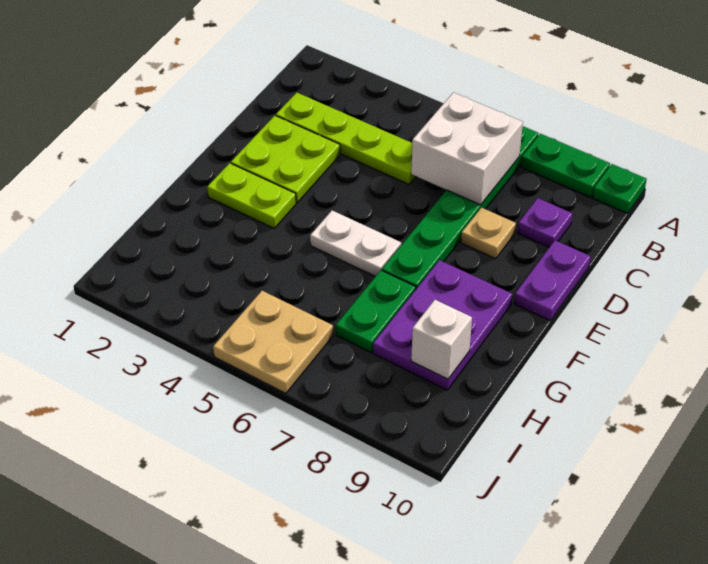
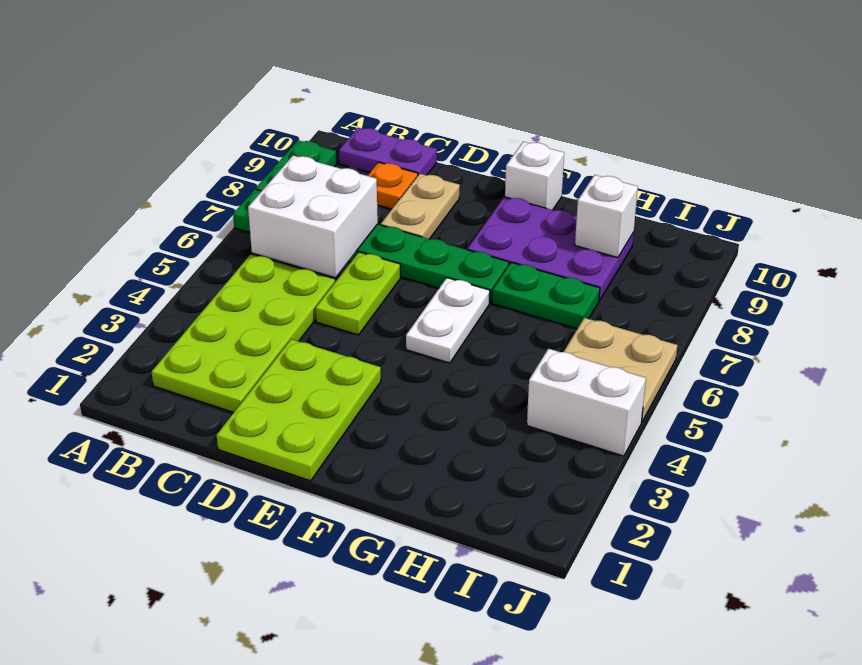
green 1x1 plate [593,164,647,213] -> none
lime 1x4 plate [276,92,416,184] -> lime 2x4 plate [152,254,335,413]
purple 1x1 plate [518,198,572,247] -> orange 1x1 plate [368,162,418,209]
lime 2x2 plate [231,116,340,203] -> lime 2x3 plate [216,339,381,481]
tan 1x1 plate [461,208,516,259] -> tan 1x2 plate [381,174,460,239]
purple 1x2 plate [514,240,591,321] -> purple 1x2 plate moved to [339,128,437,175]
lime 1x2 plate [207,163,296,228] -> lime 1x2 plate moved to [316,252,400,335]
none -> white 1x1 brick [505,142,564,210]
none -> white 1x2 brick [527,349,646,456]

